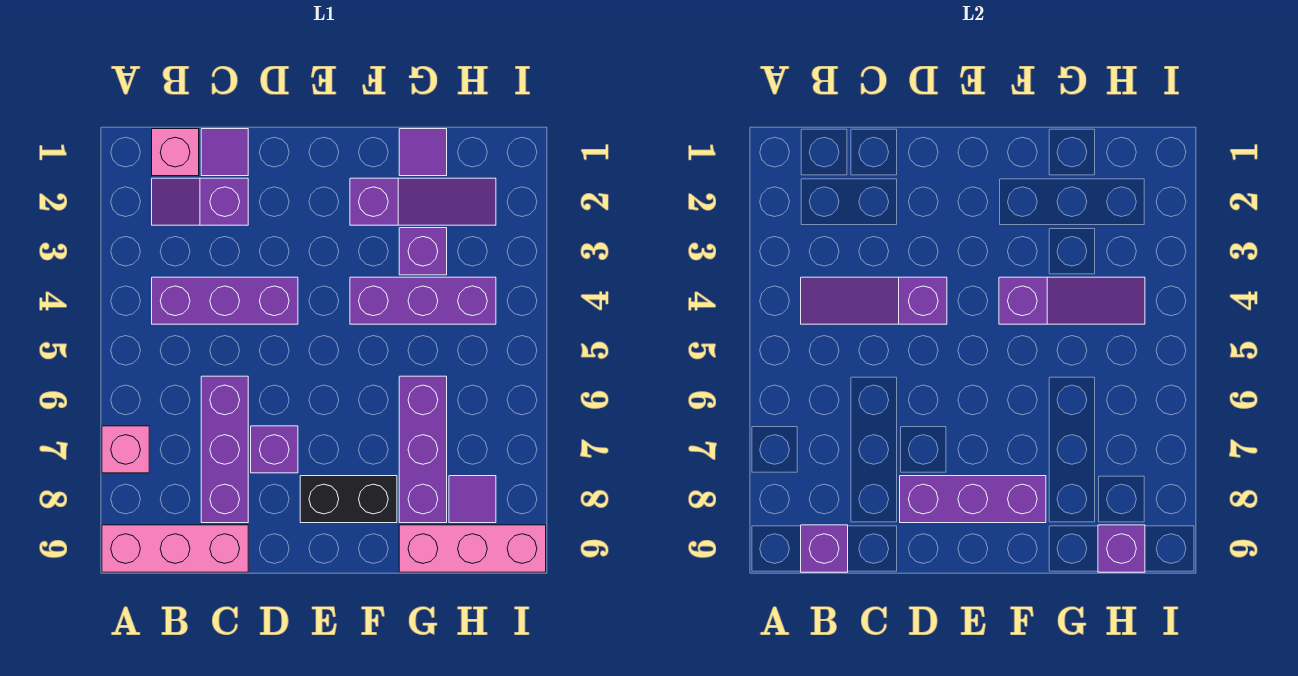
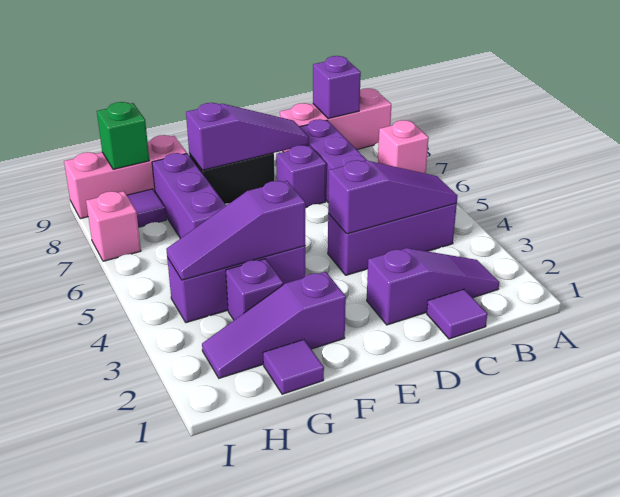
pink 1x1 brick [152,129,199,176] -> pink 1x1 brick moved to [86,191,141,261]
purple 1x2 slope [152,178,248,225] -> purple 1x3 slope [367,248,499,325]
purple 1x3 brick [900,476,1046,523] -> purple 1x3 slope [186,103,309,170]
purple 1x1 brick [1098,525,1145,572] -> green 1x1 brick [97,102,149,169]

